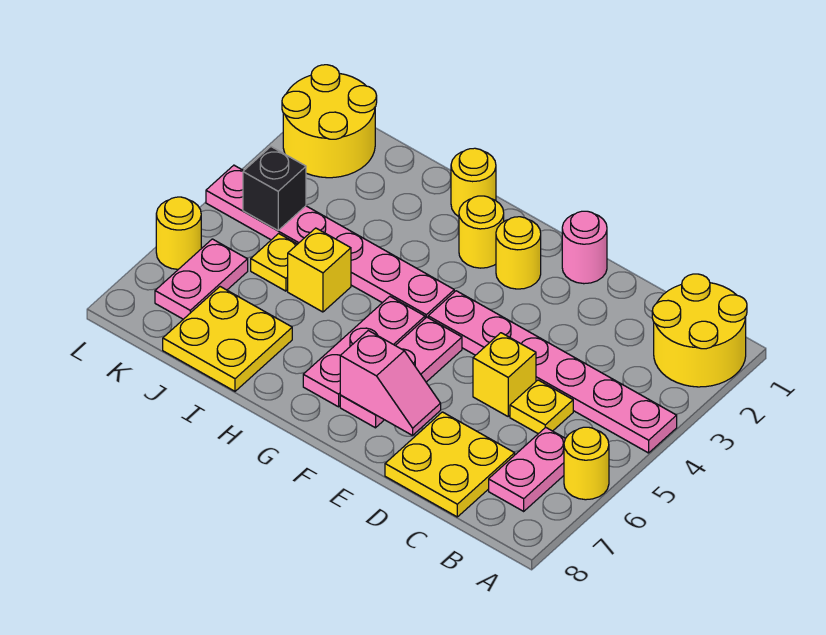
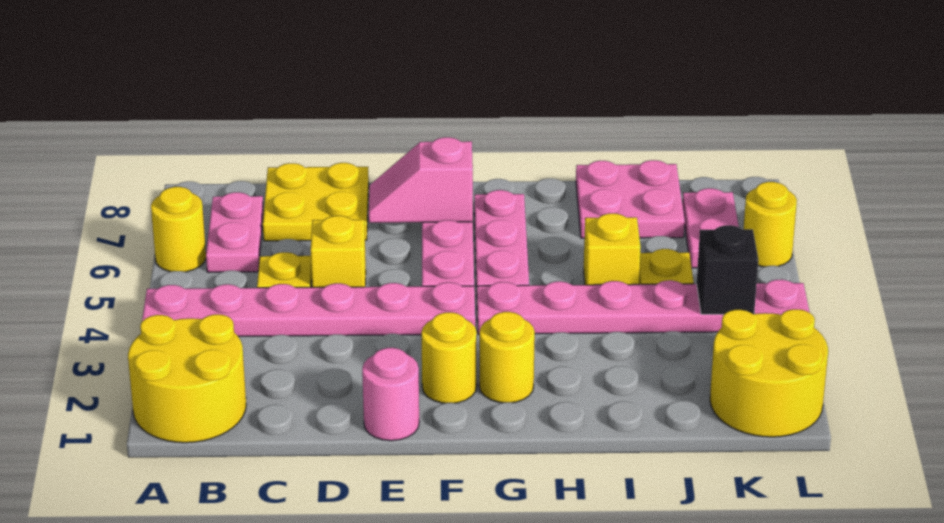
yellow 1x1 round brick [451,148,496,217] -> none
yellow 2x2 plate [163,287,292,391] -> pink 2x2 plate [576,160,685,238]

